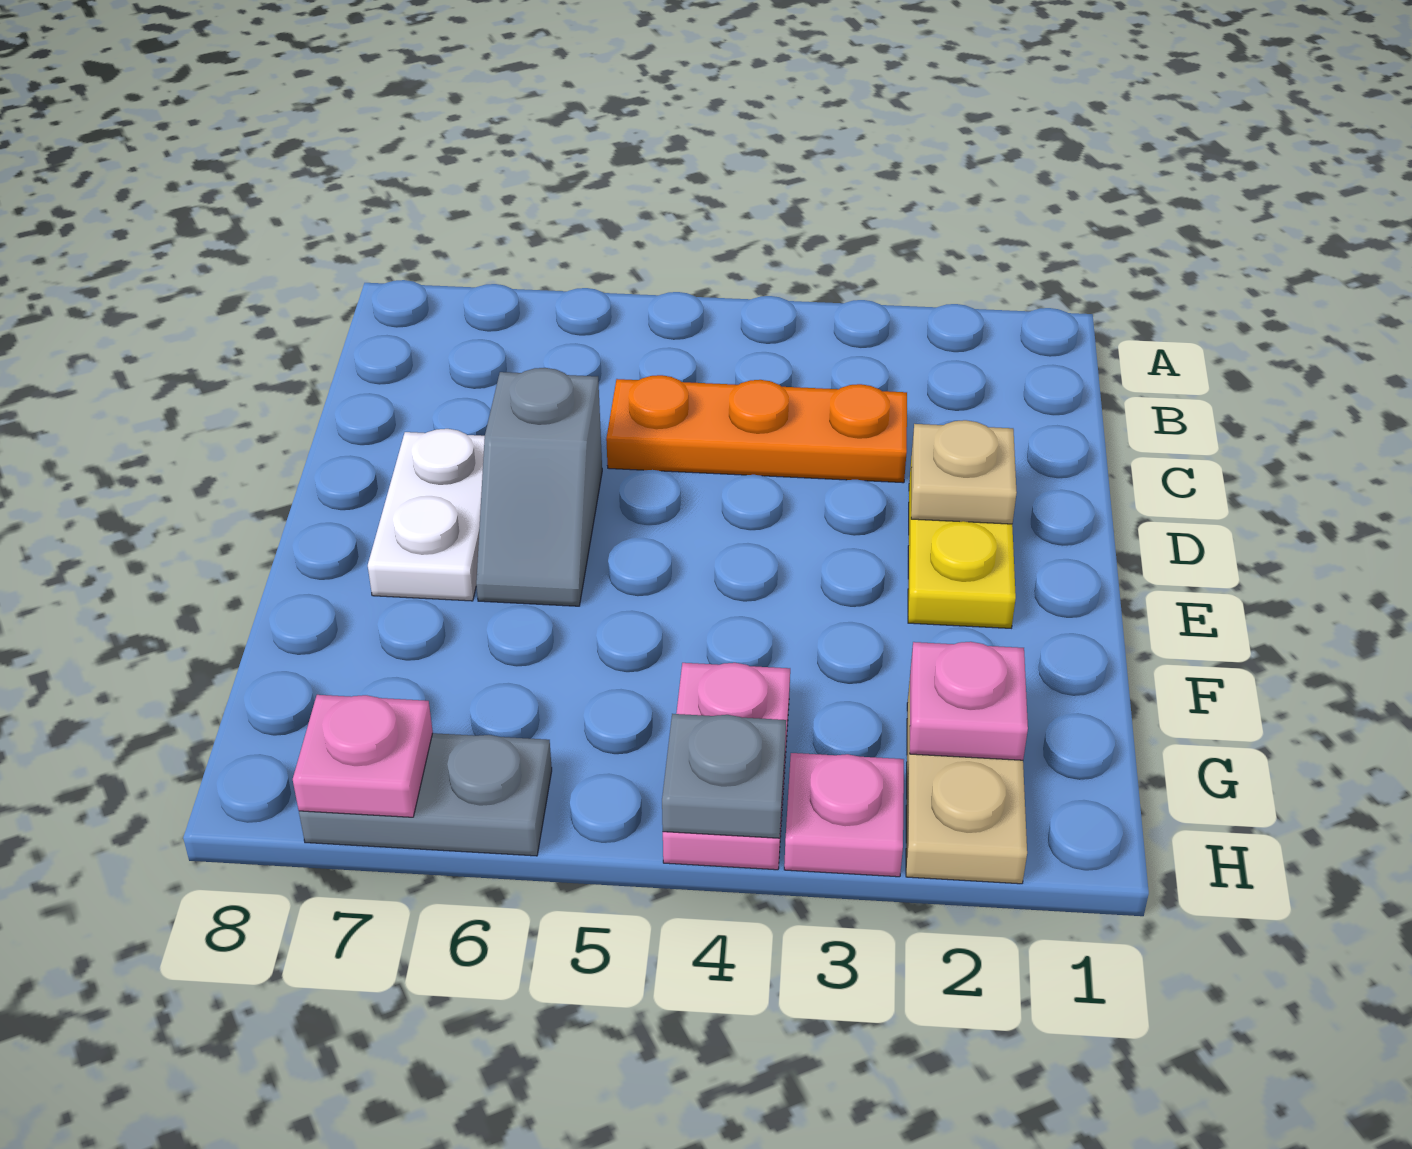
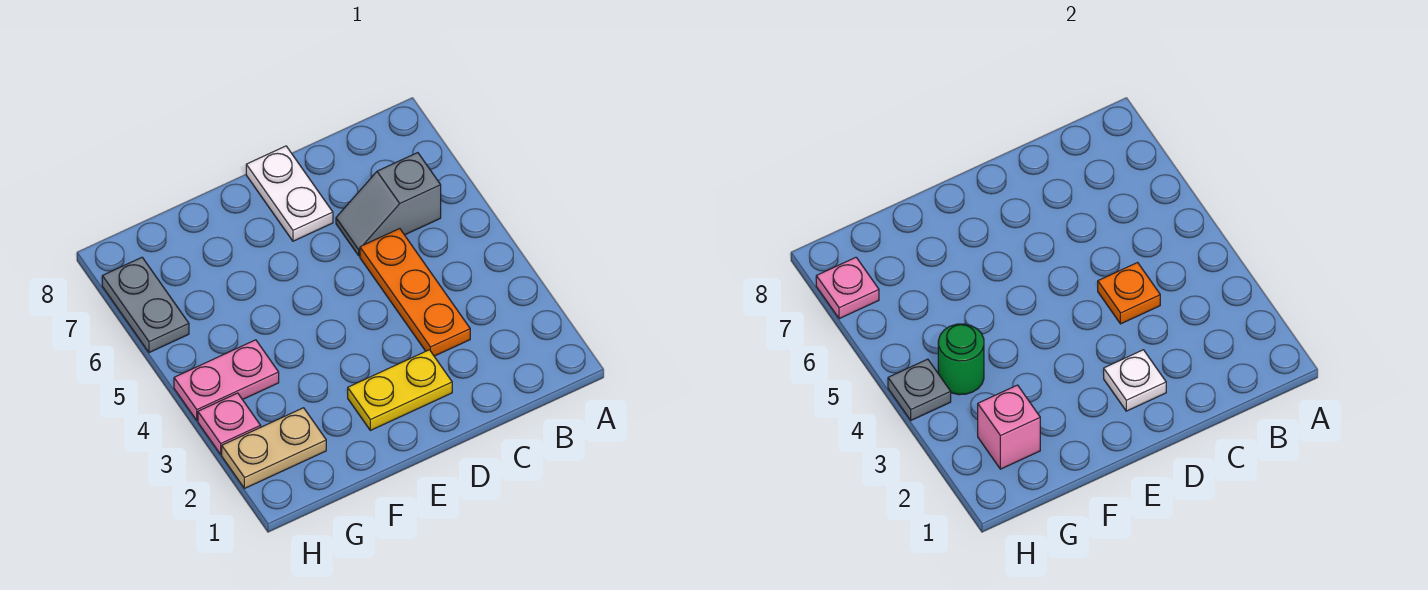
none -> orange 1x1 plate [1098,263,1160,324]
tan 1x1 plate [911,420,1017,524] -> white 1x1 plate [1104,350,1166,411]
grey 1x2 slope [476,368,602,606] -> grey 1x2 slope moved to [336,153,441,256]
white 1x2 plate [368,429,485,601] -> white 1x2 plate turned to [246,146,333,241]
pink 1x1 plate [910,642,1028,760] -> pink 1x1 brick [978,385,1040,469]
none -> green 1x1 round brick [938,324,984,395]

